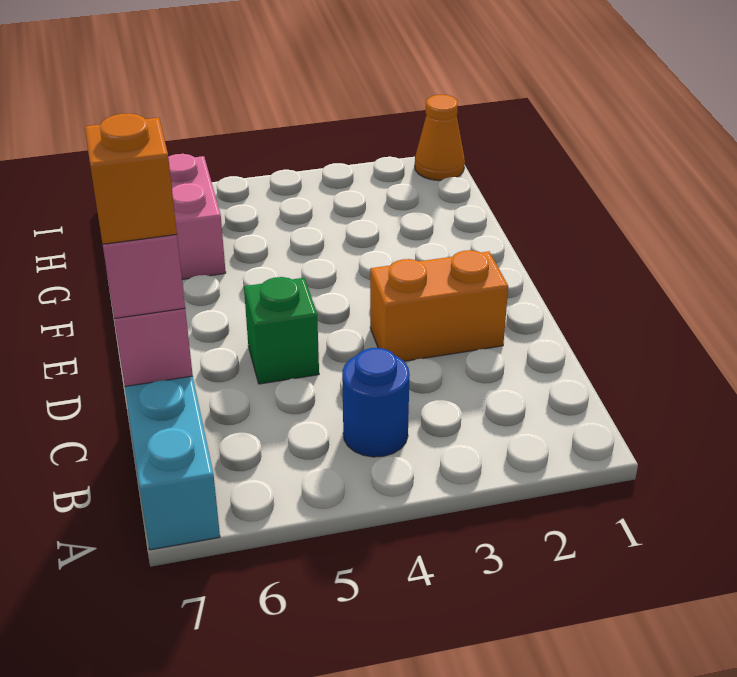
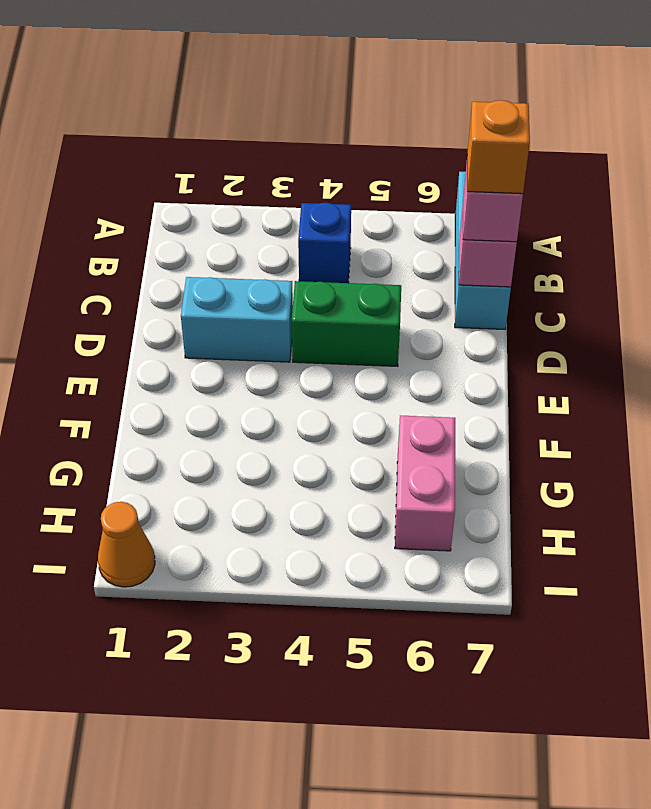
blue 1x1 round brick [342,348,410,457] -> blue 1x1 brick [298,203,351,283]
orange 1x2 brick [370,250,508,361] -> cyan 1x2 brick [181,277,293,362]
green 1x1 brick [244,277,319,384] -> green 1x2 brick [292,281,401,366]

